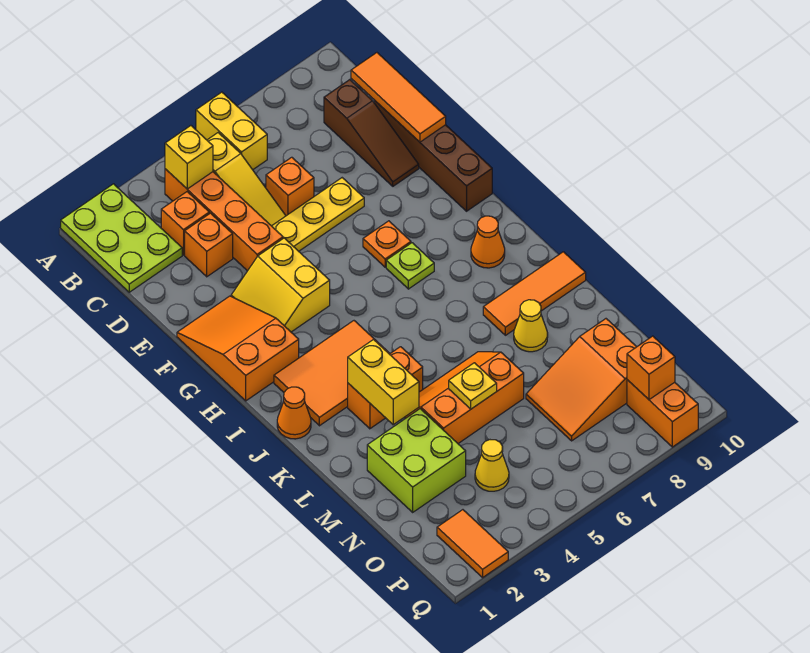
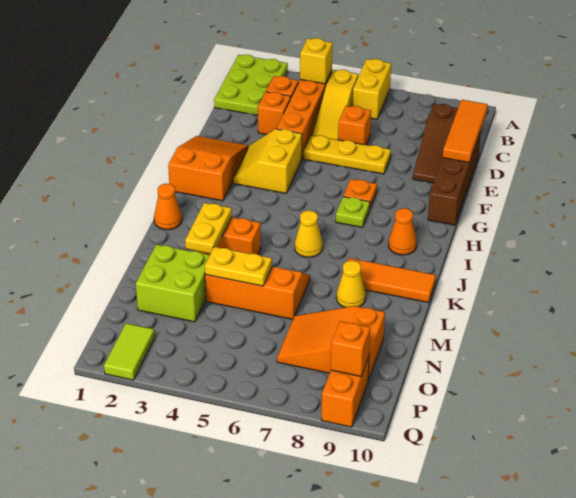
orange 2x3 tile [274,321,390,426] -> none
yellow 1x2 brick [348,340,419,425] -> yellow 1x2 plate [185,203,232,254]
yellow 1x1 plate [449,363,497,409] -> yellow 1x2 plate [205,247,272,286]
yellow 1x1 cone [475,440,509,491] -> yellow 1x1 cone moved to [295,211,323,257]
orange 1x2 tile [437,510,508,577] -> lime 1x2 tile [104,323,155,380]

